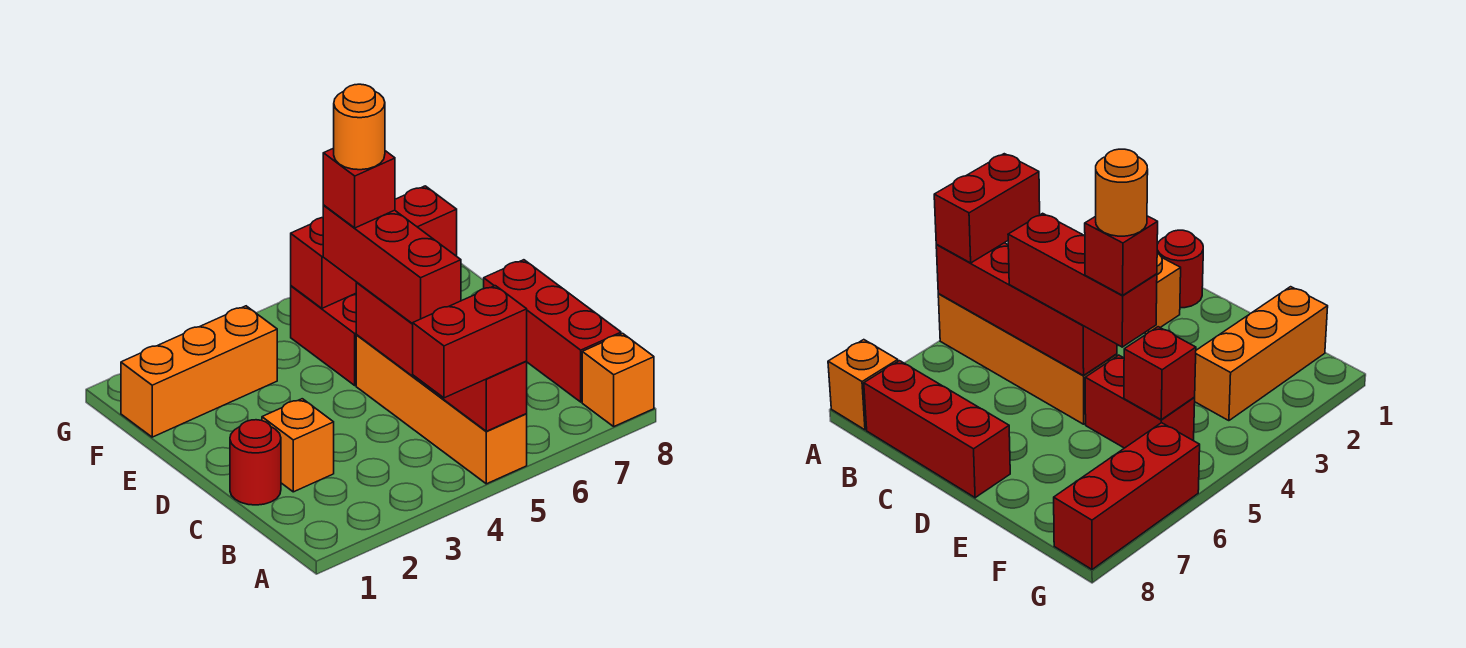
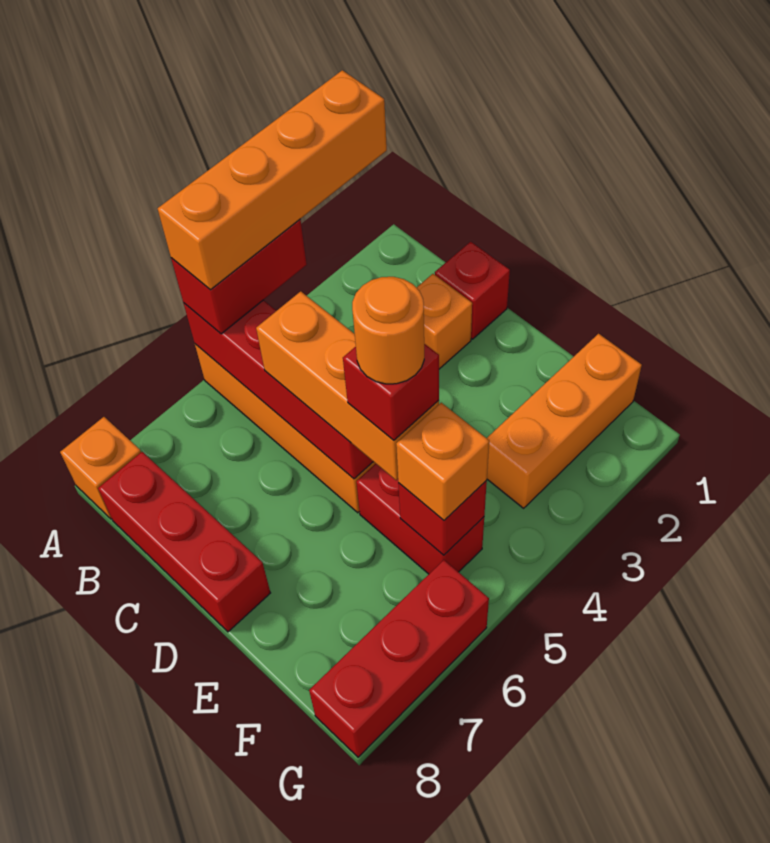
none -> orange 1x4 brick [158,70,387,290]
red 1x1 round brick [230,420,281,505] -> red 1x1 brick [435,242,510,339]
red 1x3 brick [323,206,461,324] -> orange 1x3 brick [256,291,439,480]
none -> orange 1x1 brick [396,403,489,520]

